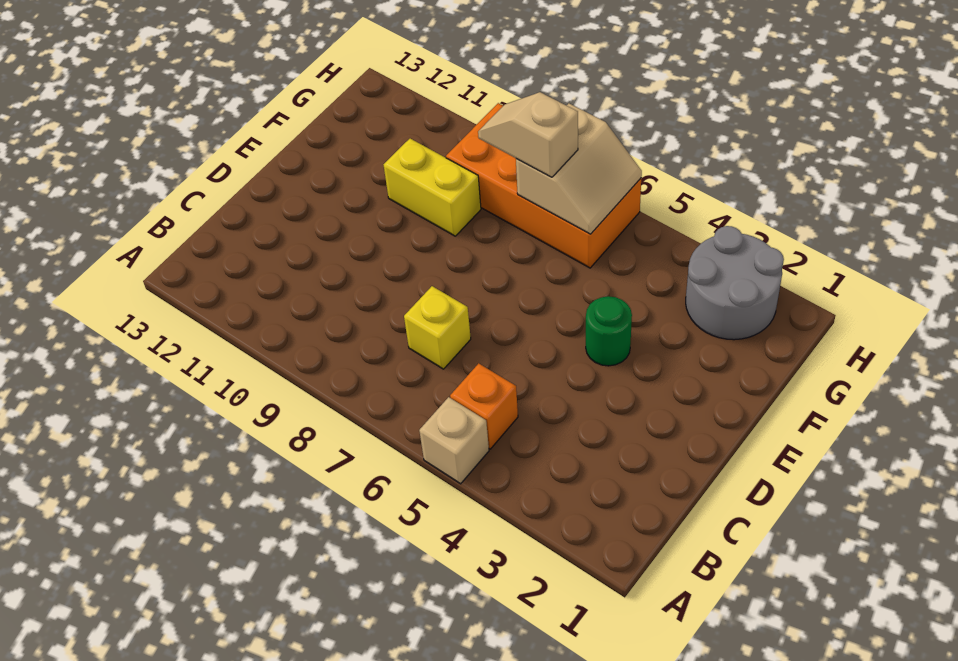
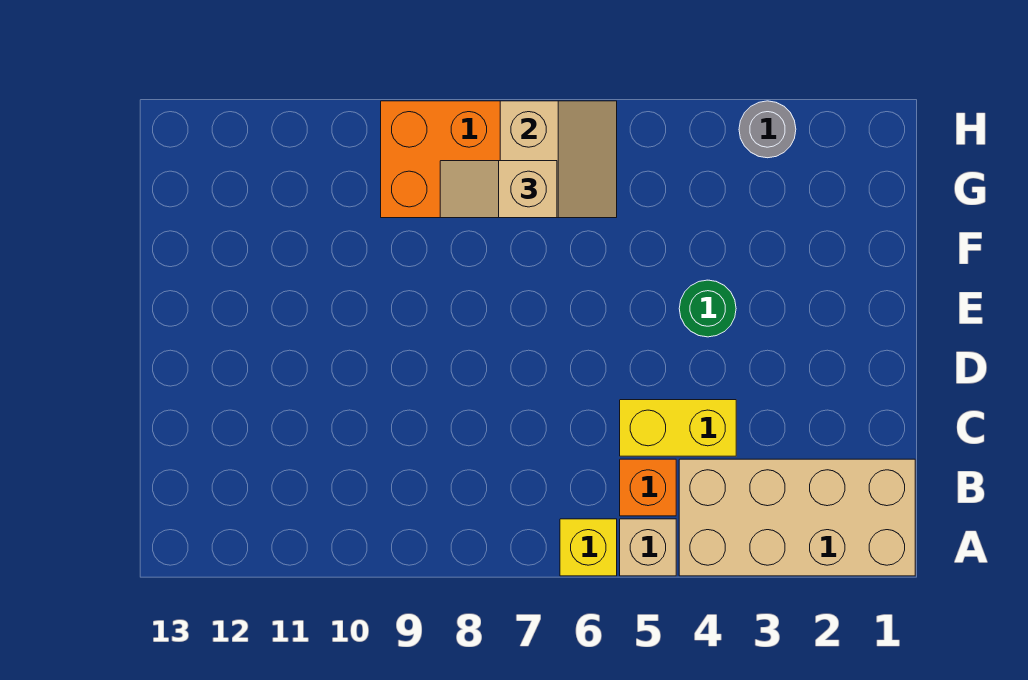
none -> tan 2x4 brick [679,459,915,576]
yellow 1x1 brick [404,286,471,369] -> yellow 1x1 brick moved to [560,519,617,576]
yellow 1x2 brick [384,139,481,236] -> yellow 1x2 brick moved to [620,400,736,456]
grey 2x2 round brick [686,226,784,340] -> grey 1x1 round brick [739,101,796,158]

